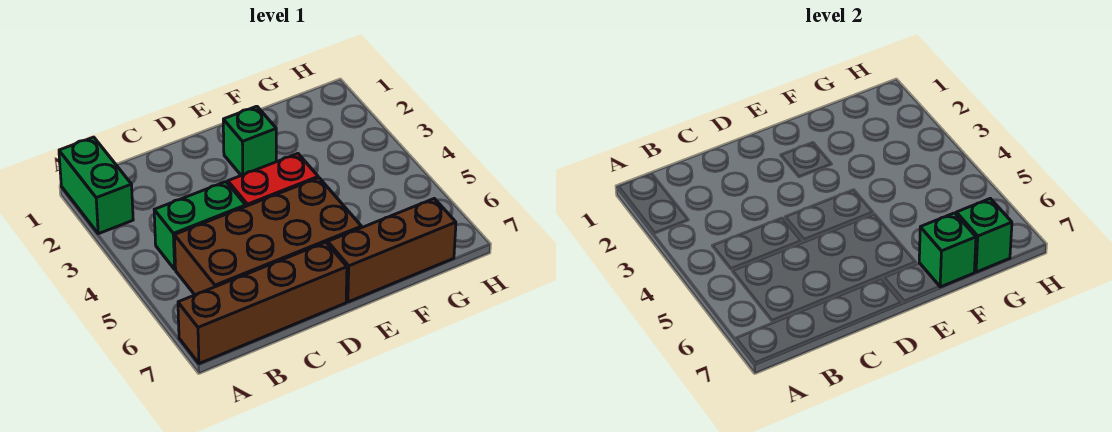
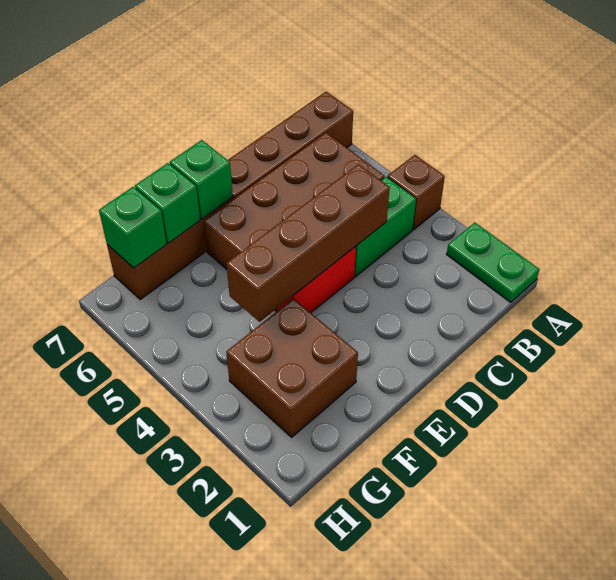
green 1x2 brick [59,137,133,234] -> green 1x2 plate [447,222,539,302]
none -> brown 1x1 brick [387,155,445,230]
none -> brown 1x4 brick [226,164,390,322]
green 1x1 brick [223,106,276,175] -> green 1x1 brick moved to [170,140,233,219]
none -> brown 2x2 brick [226,299,358,437]

